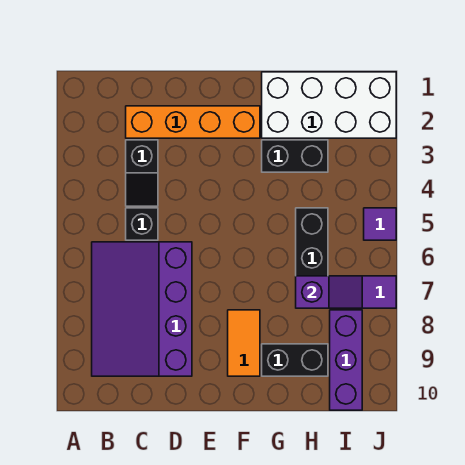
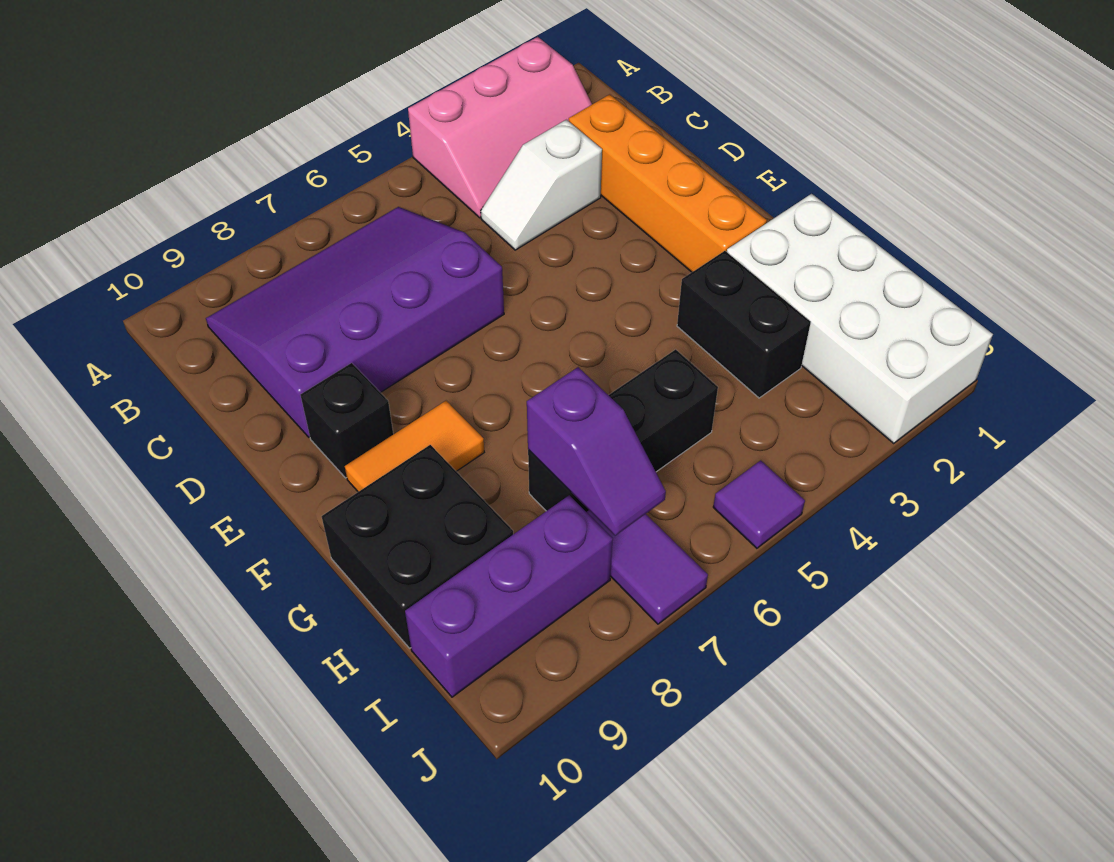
none -> pink 2x3 slope [408,37,592,218]
black 1x2 slope [126,140,158,206] -> white 1x2 slope [481,120,602,250]
black 1x1 brick [126,208,158,240] -> black 1x1 brick moved to [300,363,393,478]
black 1x2 brick [262,344,328,376] -> black 2x2 brick [322,445,513,648]

